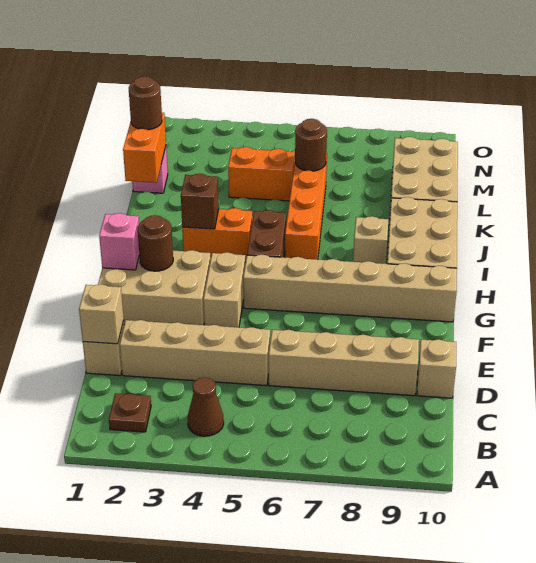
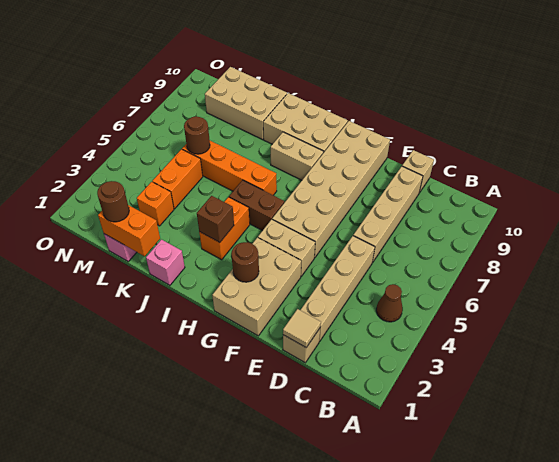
brown 1x1 plate [109,393,151,432] -> none
tan 1x1 brick [79,284,124,344] -> tan 1x1 tile [283,309,321,347]
pink 1x1 brick [99,213,139,270] -> pink 1x1 brick moved to [146,240,185,285]
tan 1x6 brick [243,255,457,322] -> tan 2x6 brick [272,121,390,258]
tan 1x1 brick [353,216,388,264] -> tan 1x2 brick [271,132,324,180]
none -> orange 1x1 brick [137,182,174,226]

